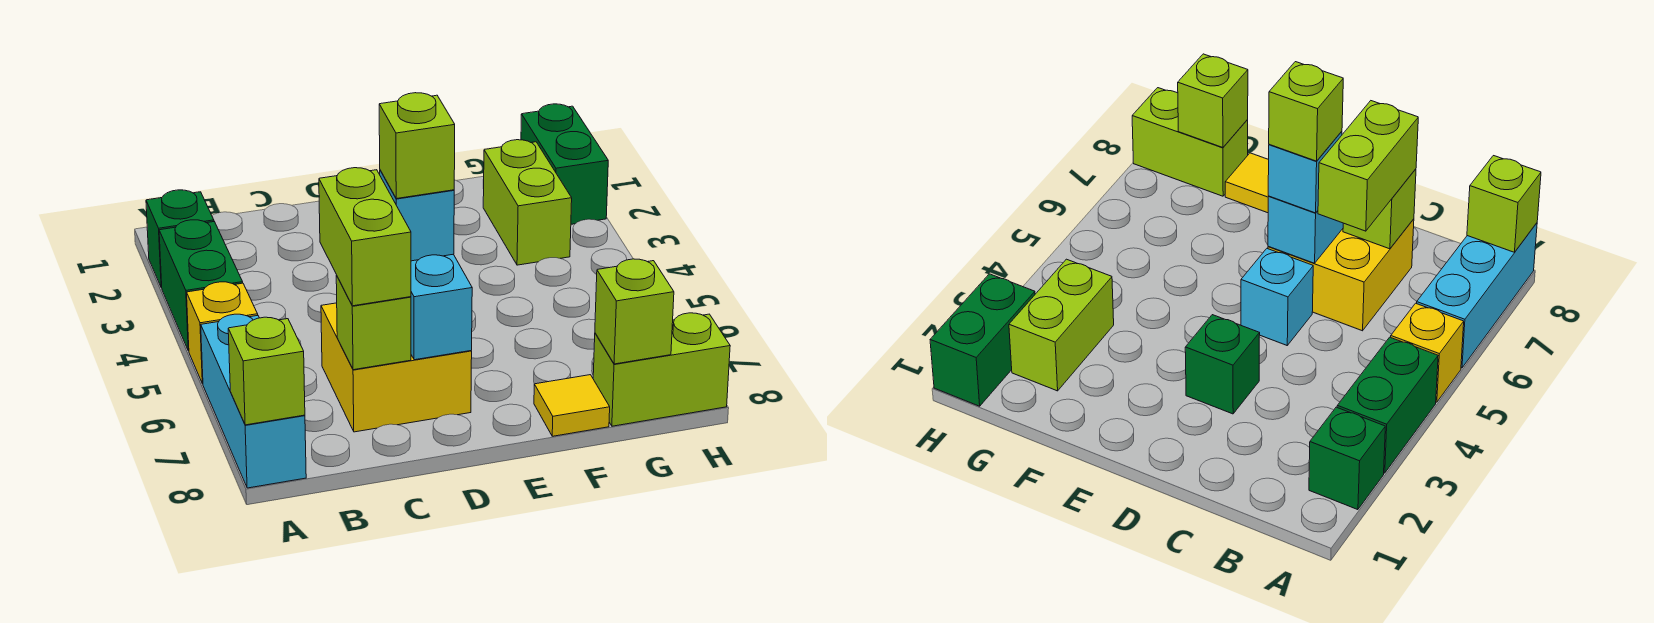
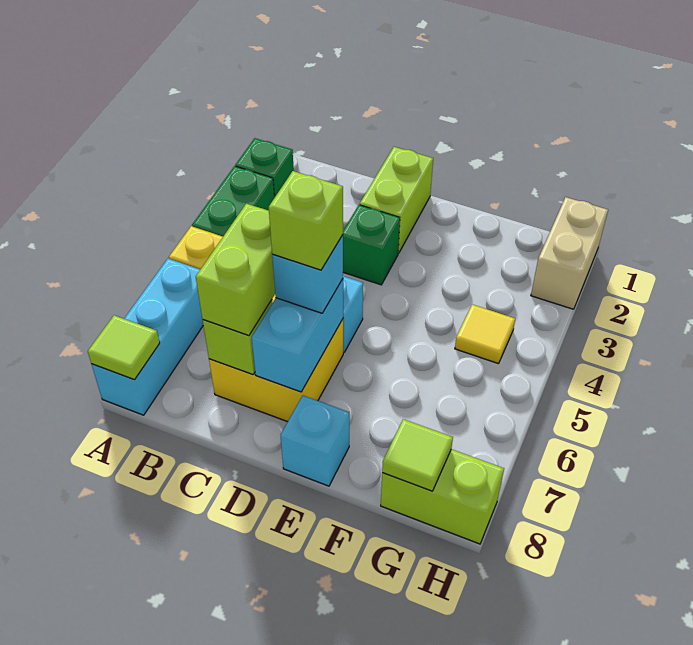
lime 1x1 brick [228,317,305,425] -> lime 1x1 tile [88,315,160,380]
none -> cyan 1x1 brick [281,396,349,486]
yellow 1x1 tile [534,375,610,436] -> yellow 1x1 tile moved to [455,305,515,364]
lime 1x2 brick [483,140,572,265] -> lime 1x2 brick moved to [360,147,433,253]
lime 1x1 brick [595,259,674,364] -> lime 1x1 tile [382,419,453,491]
green 1x2 brick [521,104,608,224] -> tan 1x2 brick [531,197,608,309]

